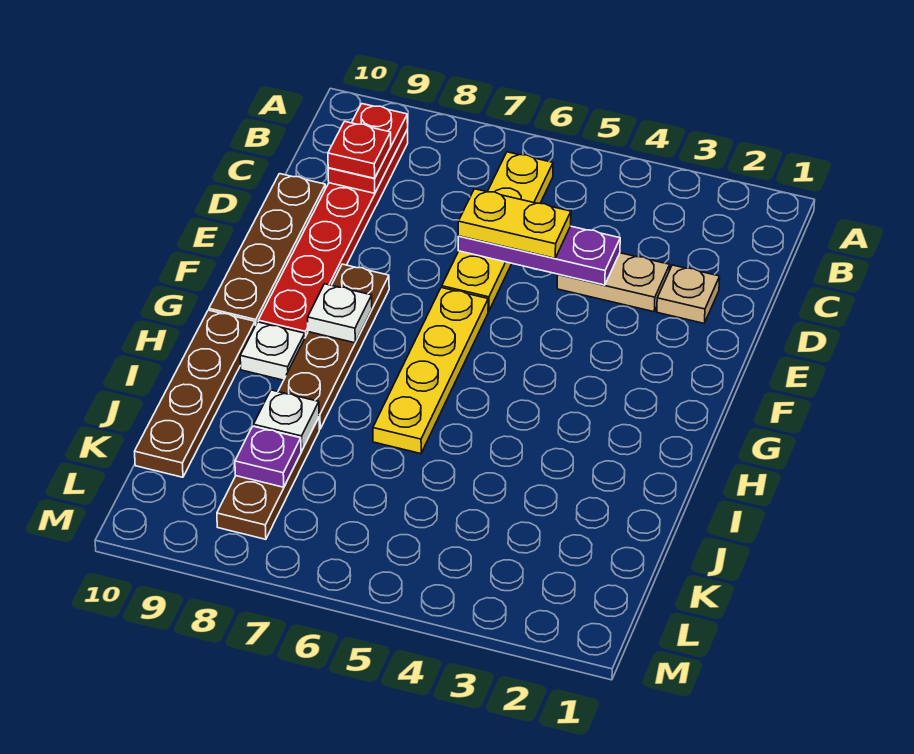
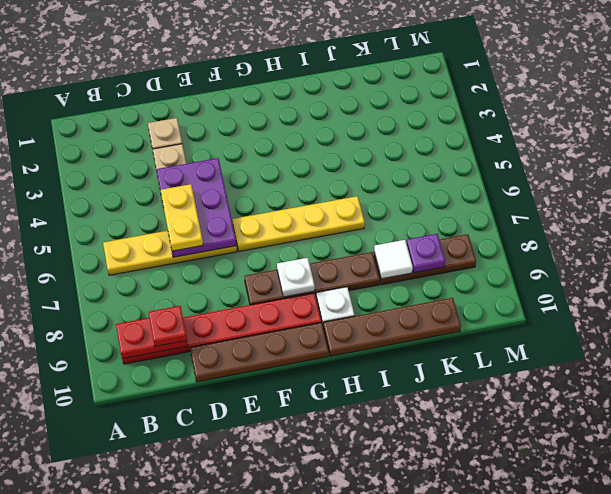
purple 1x3 plate [458,226,620,285] -> purple 2x3 plate [156,158,236,257]
white 1x1 plate [253,390,319,451] -> white 1x1 tile [374,240,413,279]

